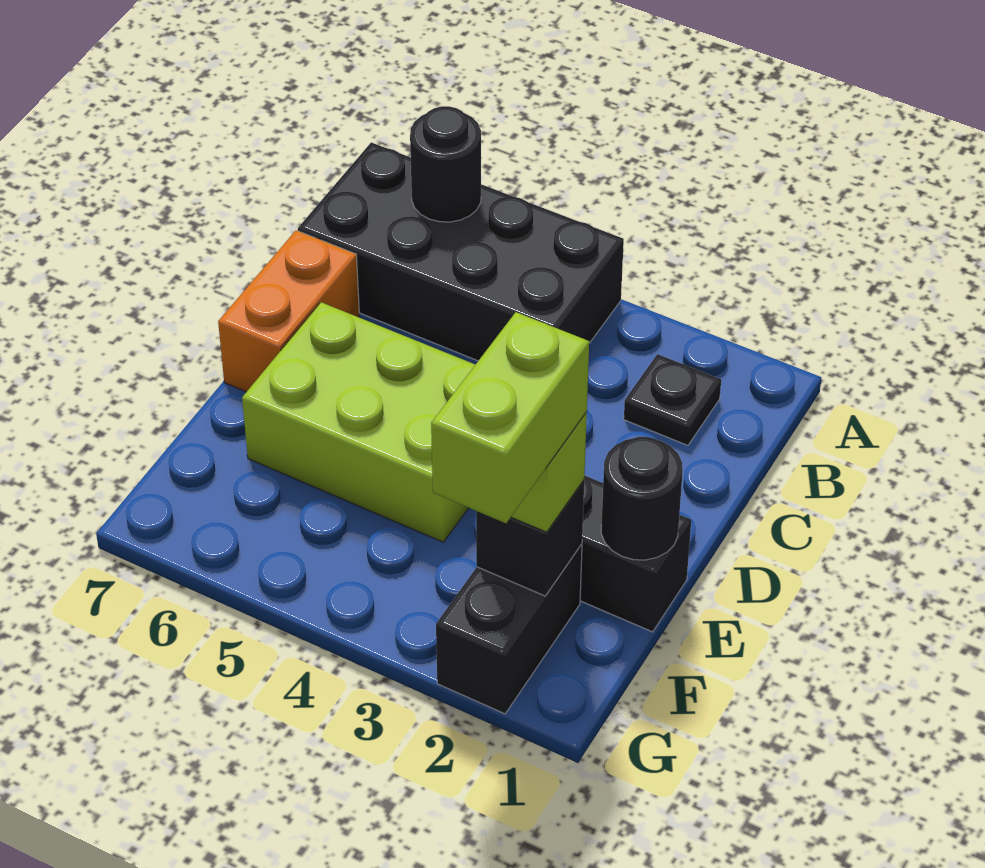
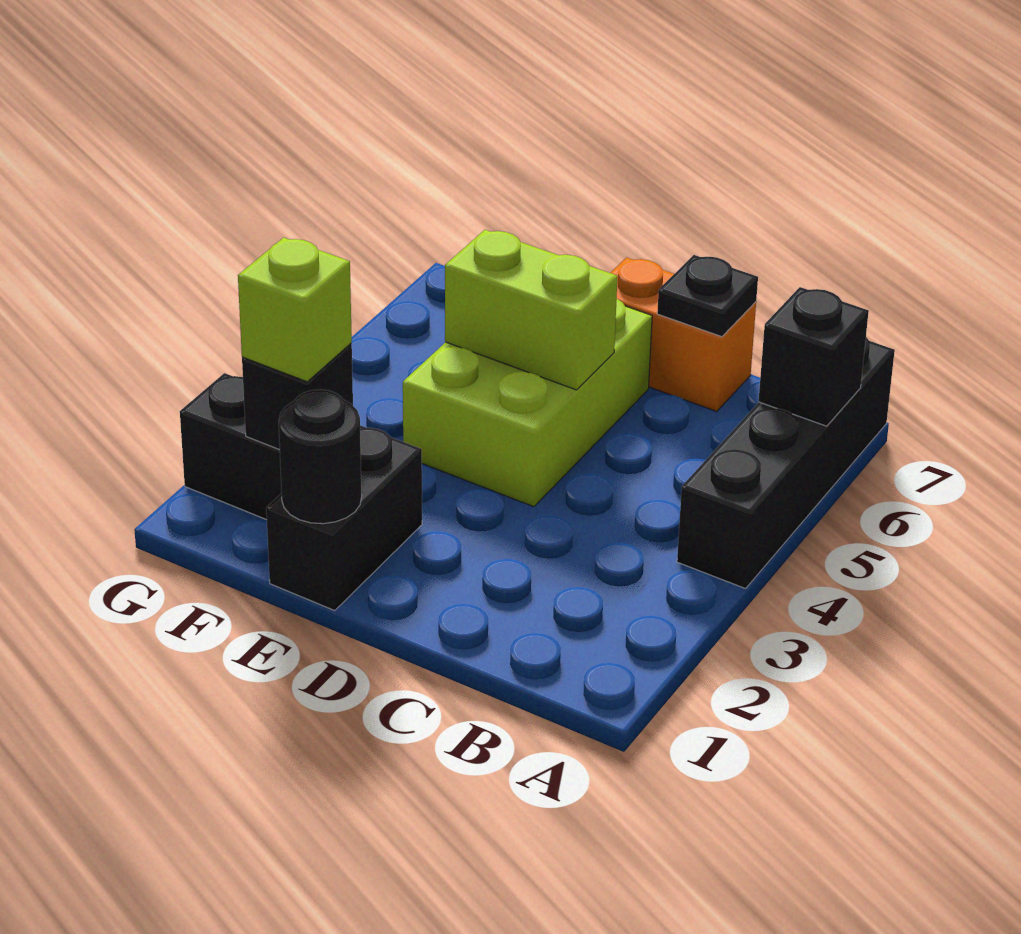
black 2x4 brick [298,142,624,361] -> black 1x4 brick [677,337,895,589]
black 1x1 round brick [410,106,481,222] -> black 1x1 brick [758,287,869,426]
black 1x1 plate [624,354,721,445] -> black 1x1 plate moved to [657,255,758,337]
lime 1x2 brick [431,312,589,523] -> lime 1x2 brick moved to [445,230,617,390]

